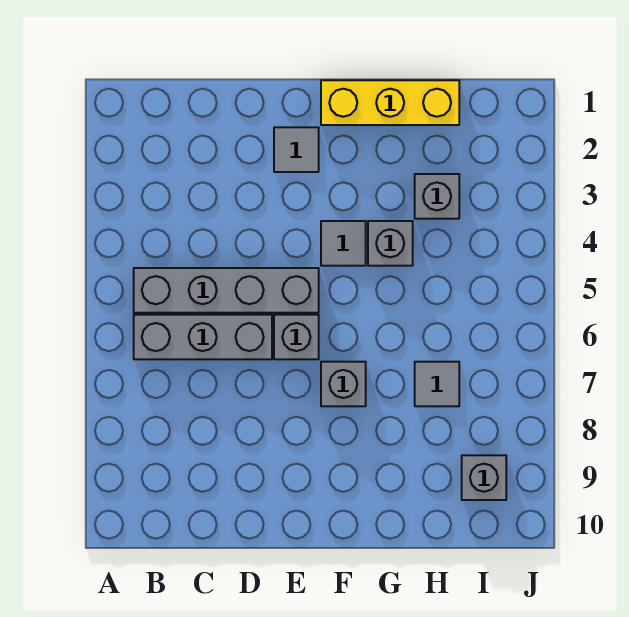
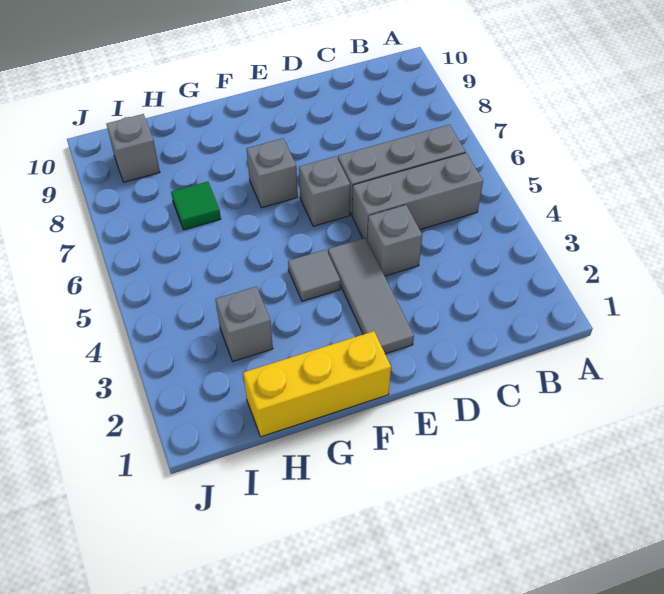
grey 1x4 brick [134,268,319,313] -> grey 1x3 brick [352,153,483,239]
grey 1x1 tile [274,127,319,172] -> grey 1x3 tile [328,238,414,354]
grey 1x1 brick [368,221,413,266] -> grey 1x1 brick moved to [367,205,422,276]
grey 1x1 tile [415,362,459,406] -> green 1x1 tile [171,182,221,230]

